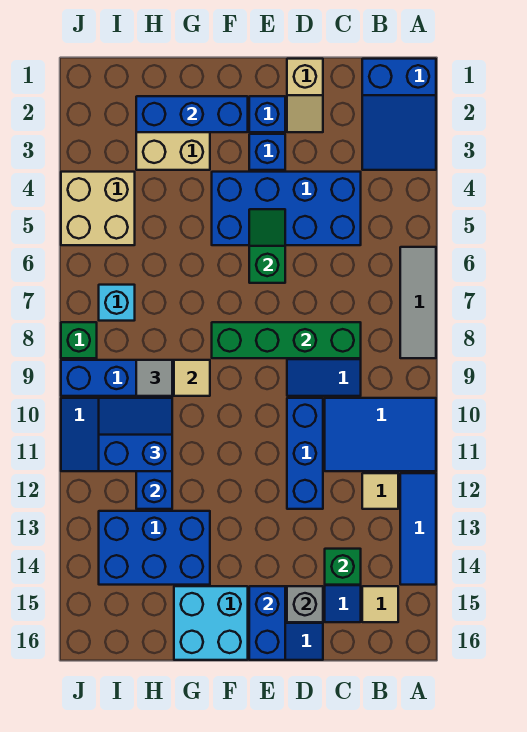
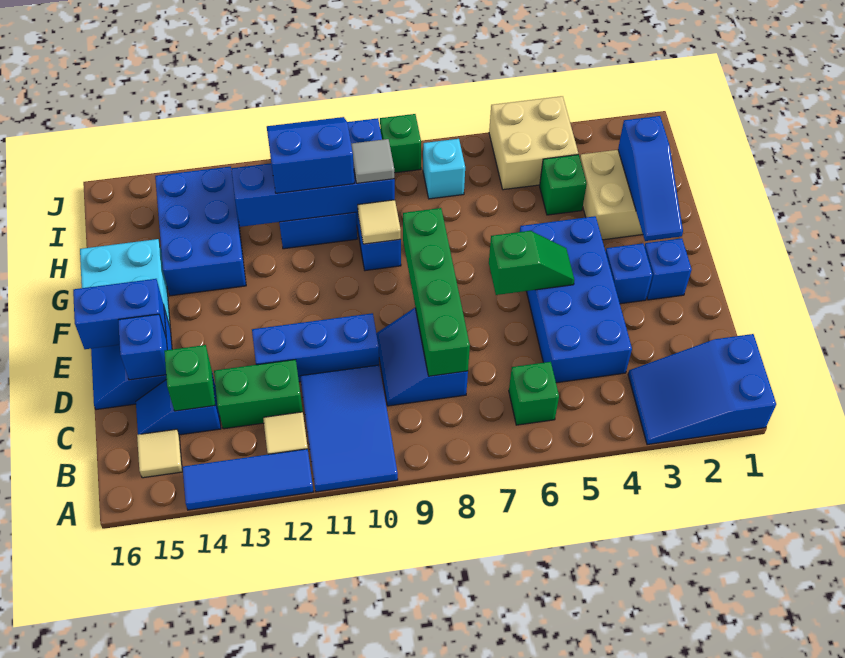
grey 1x3 tile [400,247,436,358] -> none
none -> green 1x1 brick [509,362,559,425]
none -> green 1x2 brick [214,360,303,429]
tan 1x2 slope [287,59,323,132] -> none
grey 1x1 brick [287,586,323,622] -> blue 1x1 brick [118,314,167,380]
blue 1x3 brick [136,96,248,132] -> blue 1x3 slope [618,116,683,241]
none -> green 1x1 brick [540,155,587,215]
blue 2x2 slope [99,398,172,471] -> blue 2x2 slope turned to [267,117,354,193]

